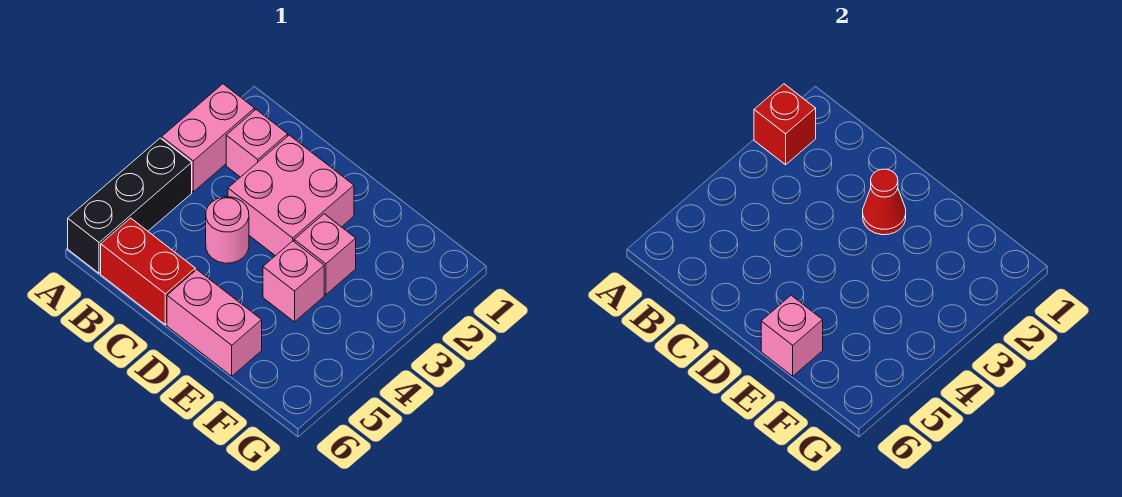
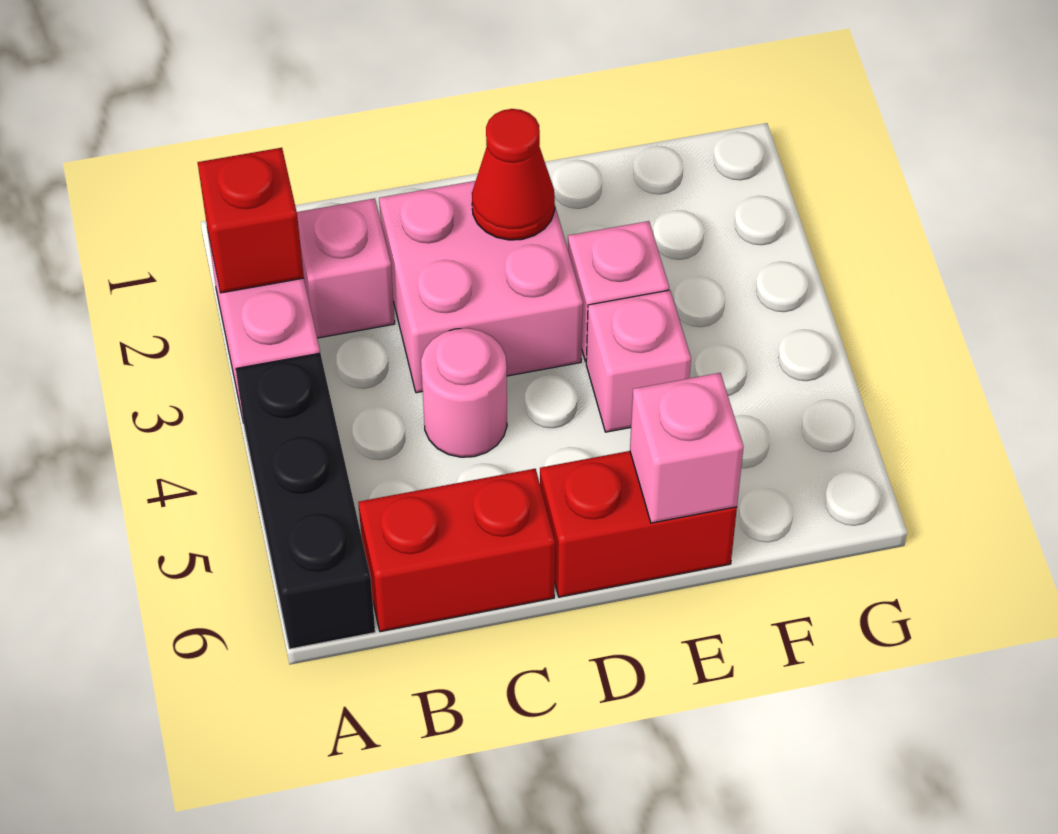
pink 1x2 brick [167,270,262,376] -> red 1x2 brick [540,451,737,597]

